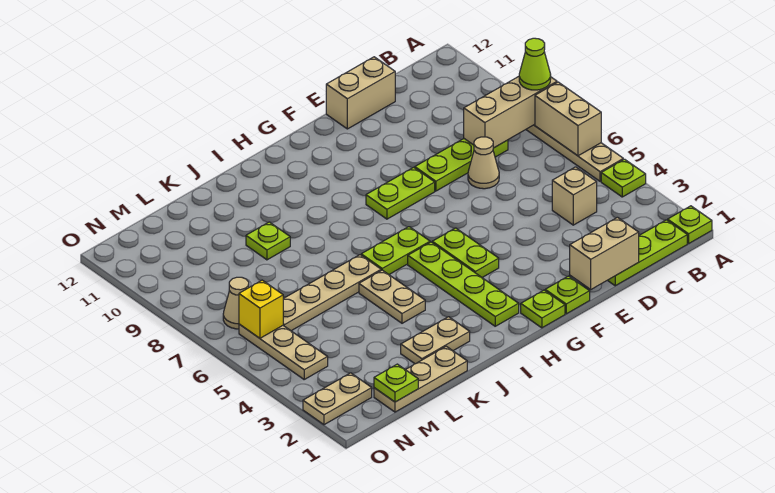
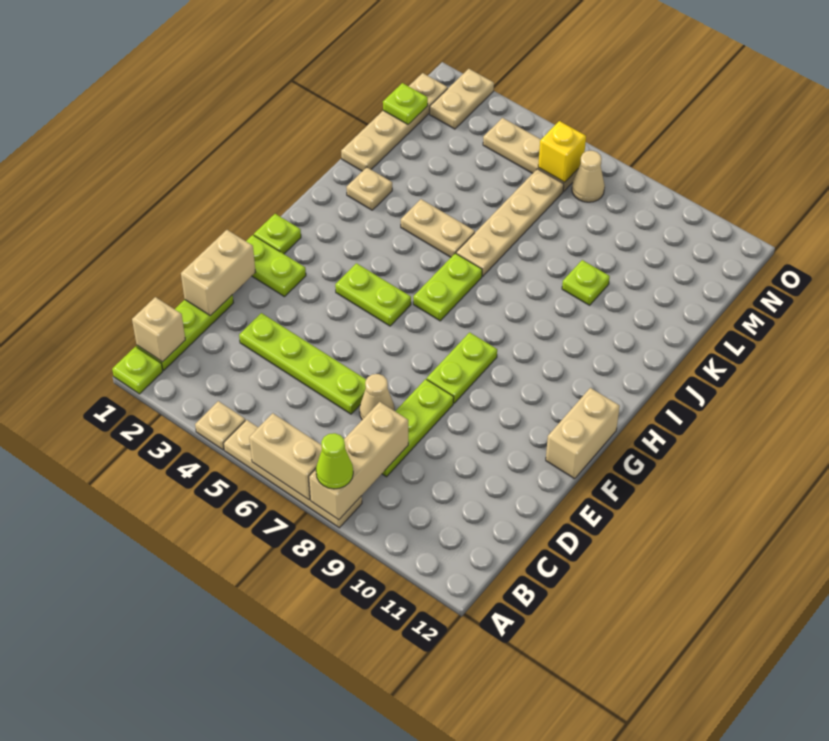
lime 1x1 plate [601,159,646,197] -> tan 1x1 plate [195,401,245,450]
tan 1x1 brick [552,167,597,225] -> tan 1x1 brick moved to [132,297,185,362]
tan 1x2 brick [326,57,395,129] -> tan 1x2 brick moved to [546,388,620,479]
lime 1x1 plate [545,276,590,314] -> lime 1x2 plate [246,235,306,297]
lime 1x4 plate [408,242,519,326] -> lime 1x4 plate moved to [239,313,366,414]
tan 1x2 plate [401,317,470,364] -> tan 1x1 plate [346,167,392,210]
tan 1x3 plate [374,346,467,412] -> tan 1x4 plate [341,73,448,171]

